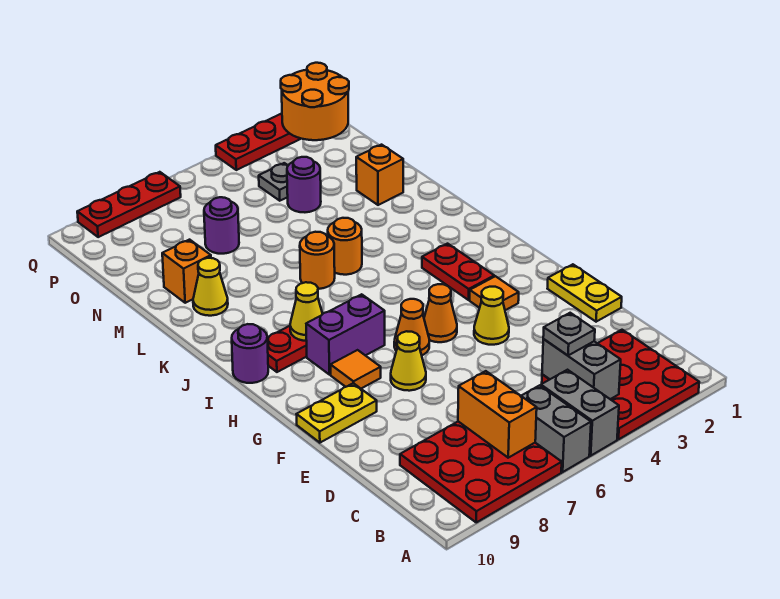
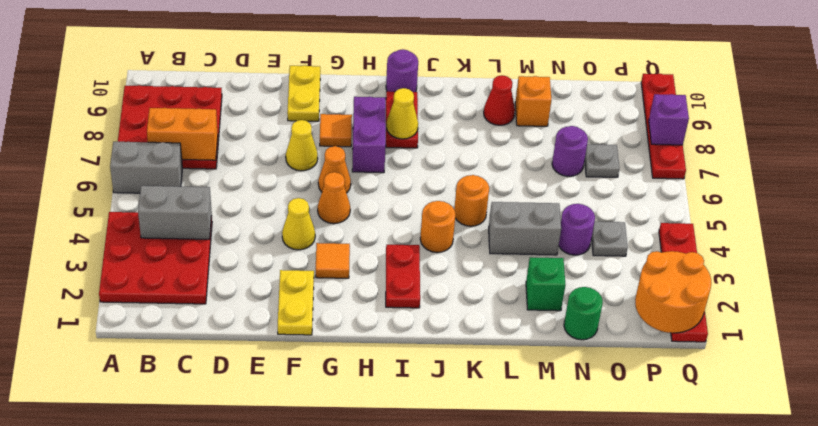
grey 1x2 brick [541,370,619,456] -> grey 1x2 brick moved to [489,202,561,255]
grey 1x1 plate [543,313,595,356] -> grey 1x1 plate moved to [585,144,619,177]
yellow 1x2 plate [547,264,622,322] -> yellow 1x2 plate turned to [278,270,314,335]
red 1x2 plate [422,244,494,300] -> red 1x2 plate turned to [386,245,420,308]
orange 1x1 round brick [300,232,335,289] -> orange 1x1 round brick moved to [420,201,455,253]
yellow 1x1 cone [193,258,228,316] -> red 1x1 cone [484,75,515,125]
orange 1x1 brick [356,145,403,205] -> green 1x1 brick [526,257,565,311]
none -> green 1x1 round brick [564,287,603,340]
red 1x3 plate [77,172,181,237] -> red 1x4 plate [641,74,686,179]
none -> purple 1x1 brick [649,94,689,145]

